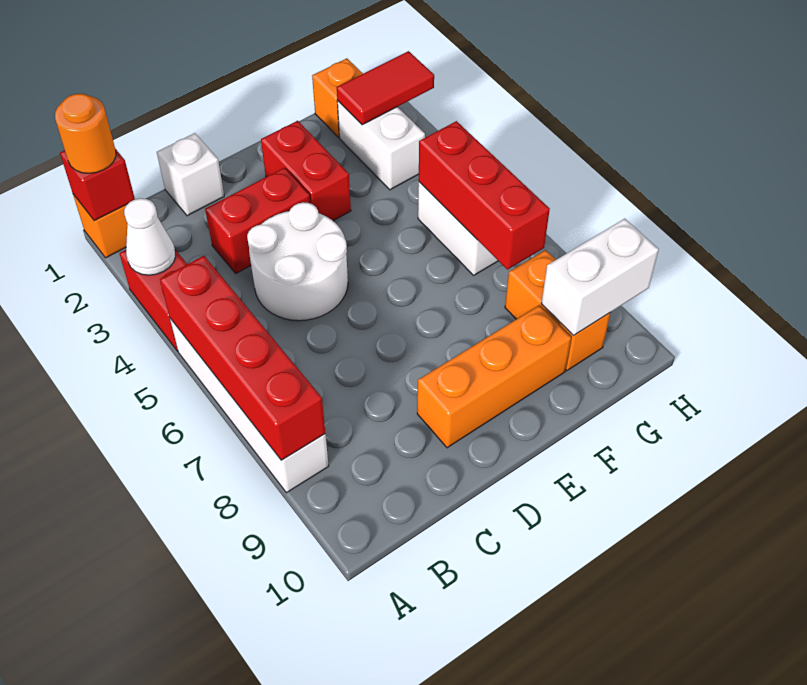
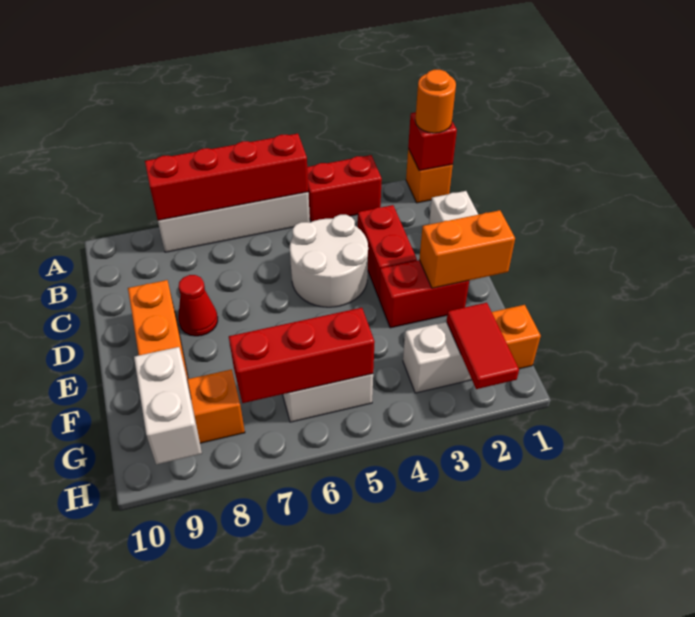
white 1x1 cone [124,198,176,275] -> none
none -> red 1x1 cone [178,275,218,336]
none -> orange 1x2 brick [419,210,515,288]

